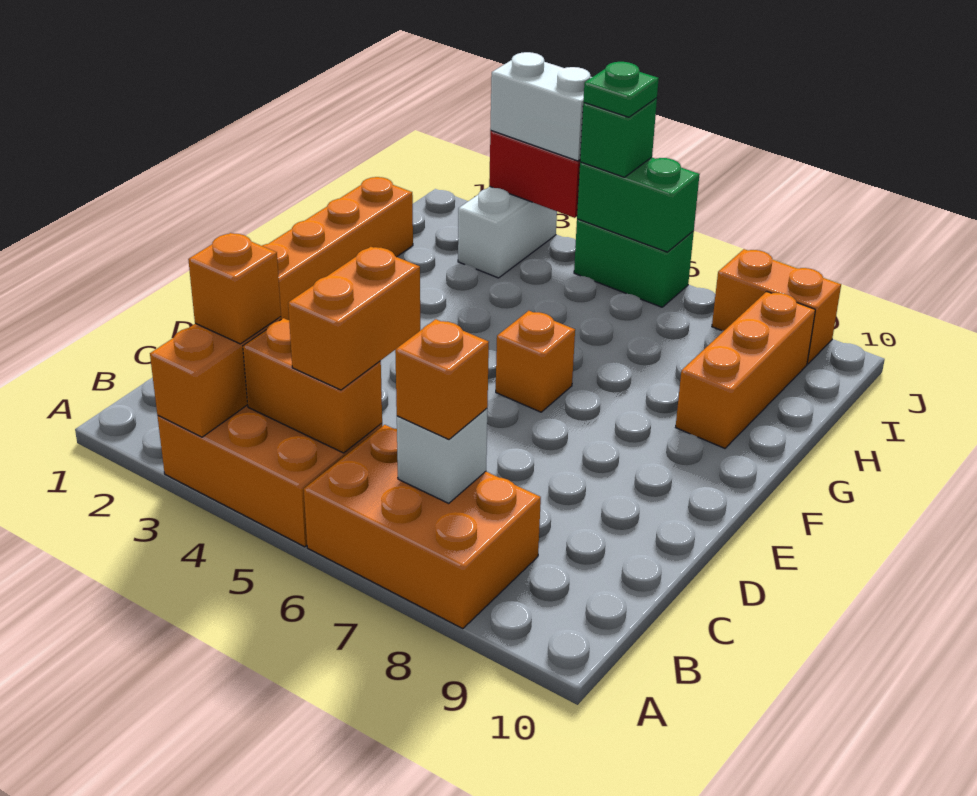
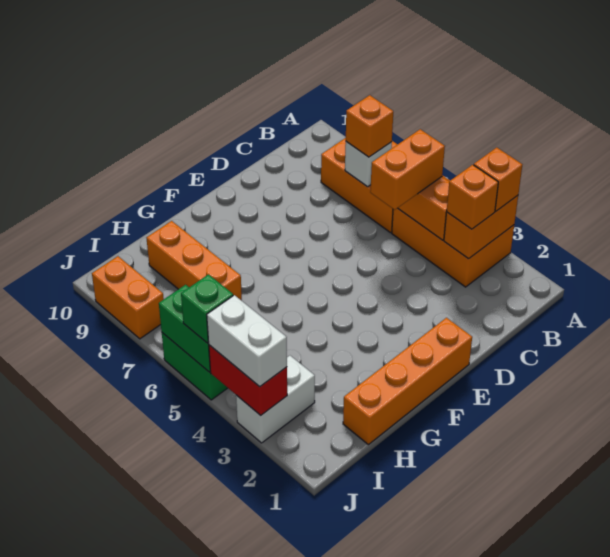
orange 1x1 brick [496,311,575,412] -> orange 1x1 brick moved to [474,147,522,211]
orange 1x3 brick [676,292,815,448] -> orange 1x3 brick turned to [147,221,242,301]
green 1x1 plate [583,62,659,117] -> none

